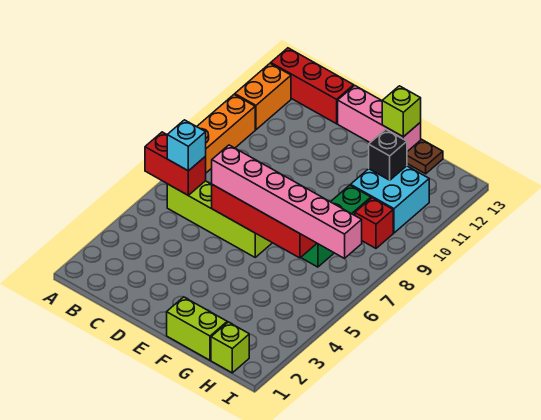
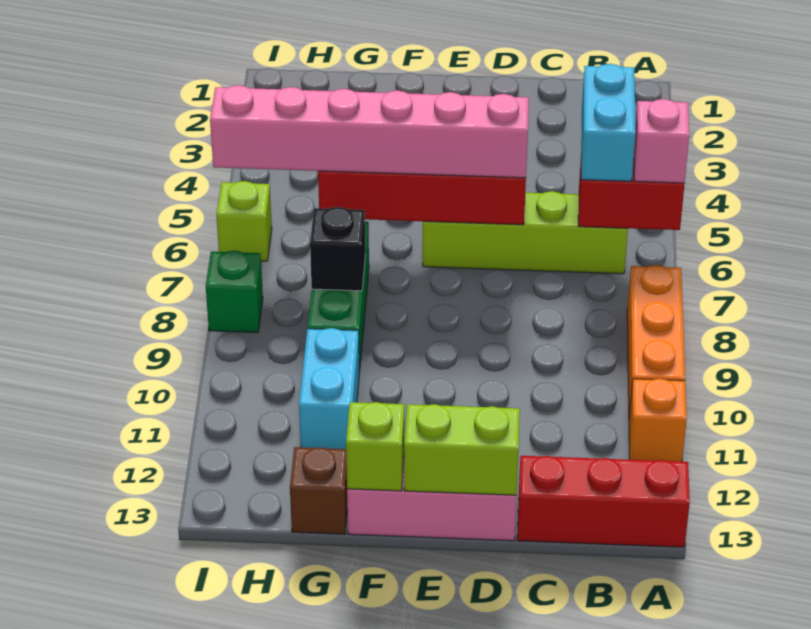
none -> pink 1x1 brick [634,99,689,183]
orange 1x2 brick [235,63,291,130] -> orange 1x1 brick [629,379,687,462]
cyan 1x1 brick [167,120,206,171] -> cyan 1x2 brick [581,64,635,181]
lime 1x2 brick [167,297,227,360] -> lime 1x2 brick moved to [404,404,520,495]
cyan 2x2 brick [351,166,429,233] -> cyan 1x2 brick [299,328,359,449]
black 1x1 brick [369,130,407,180] -> black 1x1 brick moved to [310,207,365,291]
brown 1x1 plate [407,139,443,174] -> brown 1x1 brick [290,447,348,534]
lime 1x1 brick [211,322,249,373] -> lime 1x1 brick moved to [216,181,272,261]
red 1x1 brick [355,198,393,248] -> none
none -> green 1x1 brick [206,251,263,333]

